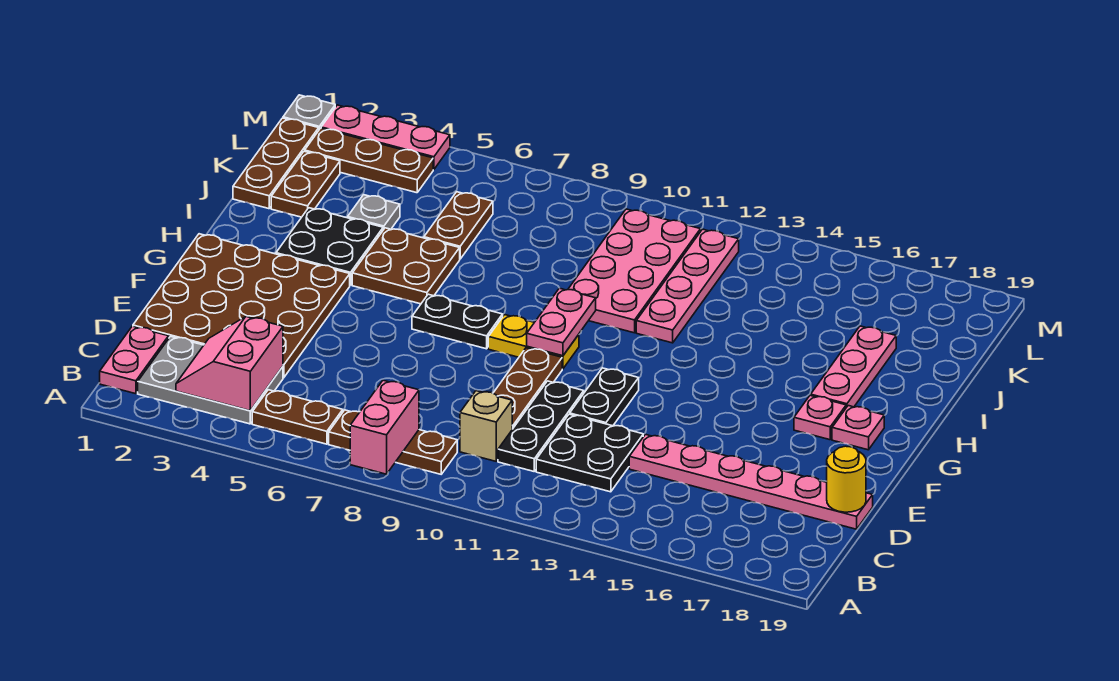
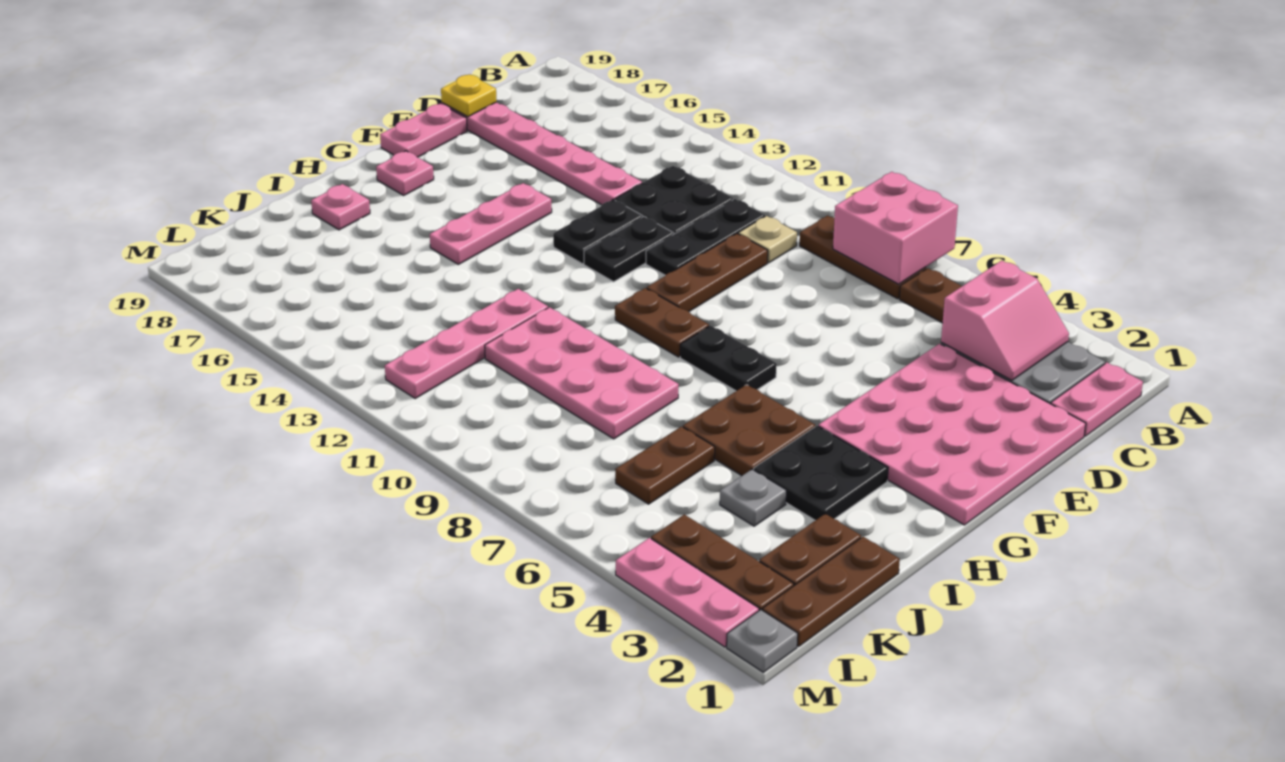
pink 1x2 brick [350,380,419,474] -> pink 2x2 brick [833,172,958,284]
tan 1x1 brick [460,391,512,461] -> tan 1x1 plate [738,216,797,263]
brown 4x4 plate [133,234,350,378] -> pink 4x4 plate [818,344,1086,525]
yellow 1x1 round brick [827,446,866,512] -> yellow 1x1 plate [441,74,497,117]
none -> black 1x2 plate [553,199,643,264]
yellow 1x2 plate [488,315,579,369] -> brown 1x2 plate [615,288,709,357]
pink 1x2 plate [527,288,596,356] -> pink 1x2 plate moved to [380,104,467,157]
pink 1x1 plate [794,395,846,440] -> pink 1x1 plate moved to [311,184,370,230]
pink 1x3 plate [811,326,896,407] -> pink 1x3 plate moved to [430,183,552,264]
pink 2x4 plate [568,209,701,333] -> pink 2x4 plate turned to [485,307,679,439]

